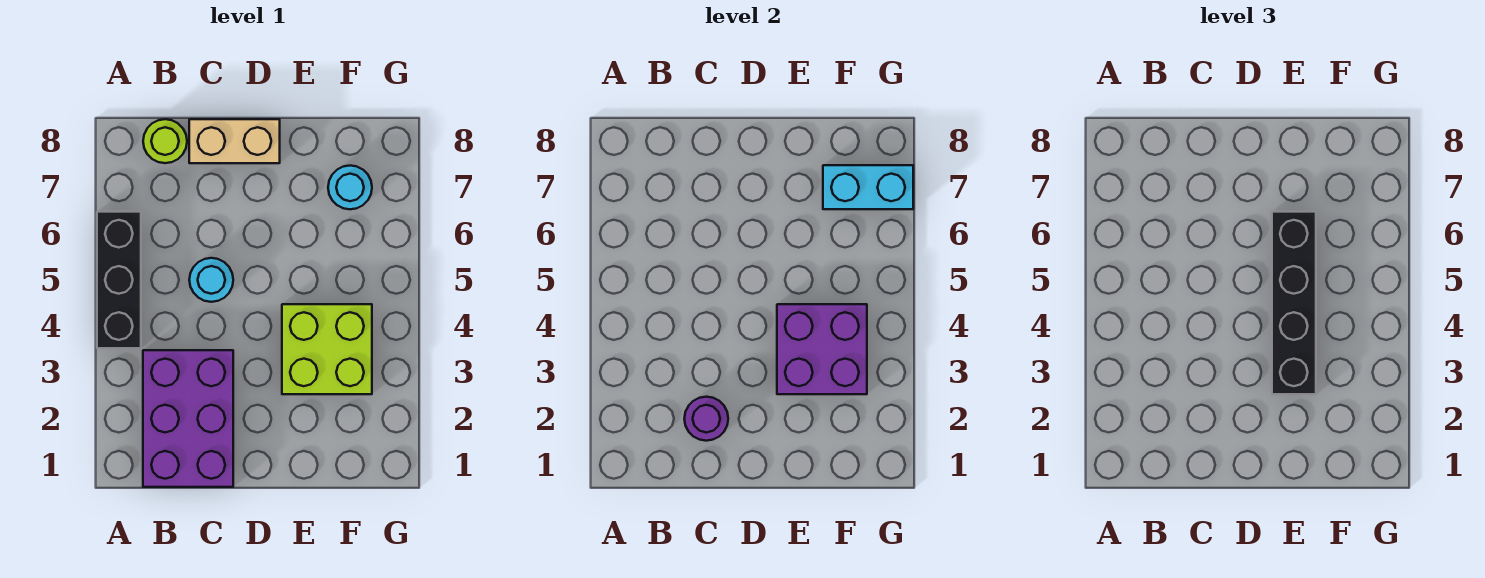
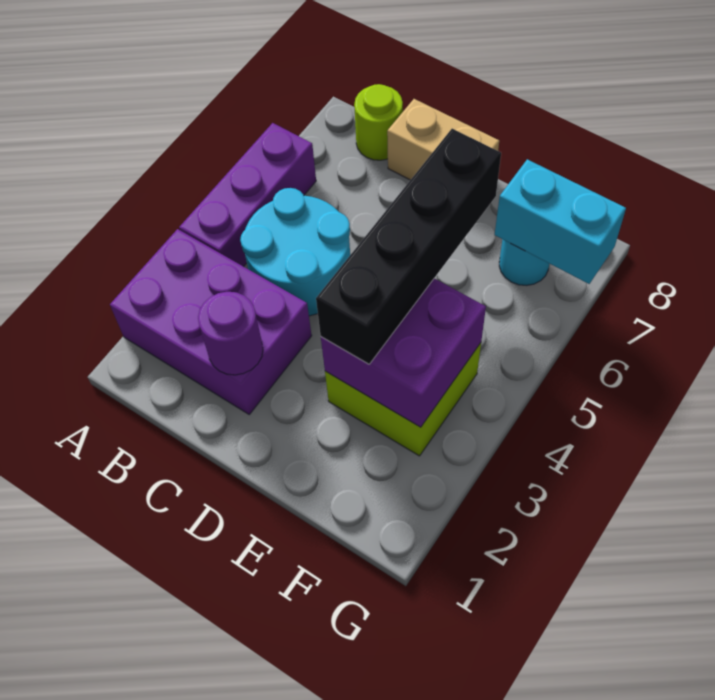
black 1x3 brick [97,212,141,348] -> purple 1x3 brick [179,123,316,267]
purple 2x3 brick [143,350,233,487] -> purple 2x3 brick turned to [110,229,312,414]
cyan 1x1 round brick [189,258,233,302] -> cyan 2x2 round brick [240,188,350,316]

